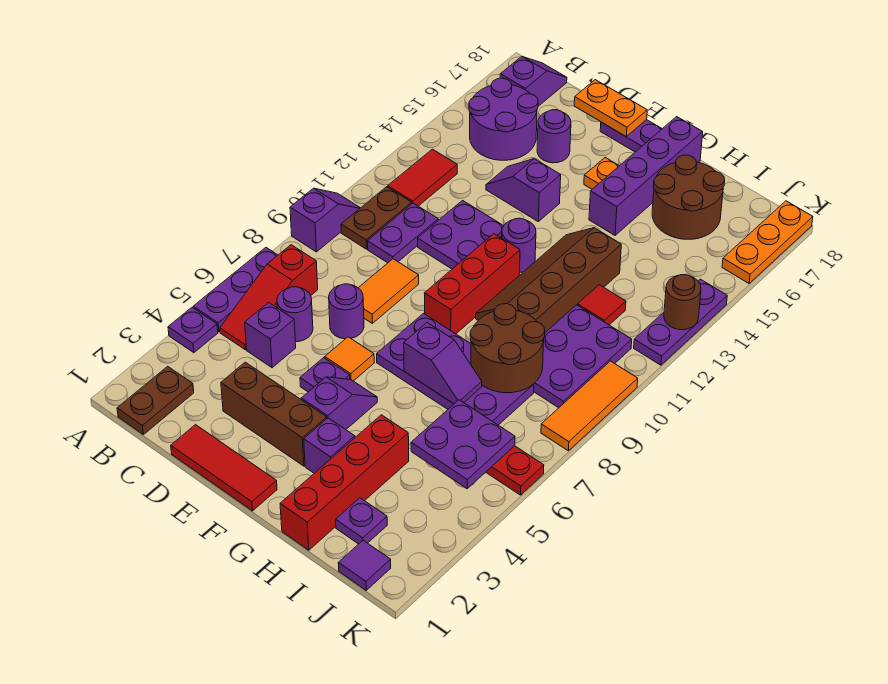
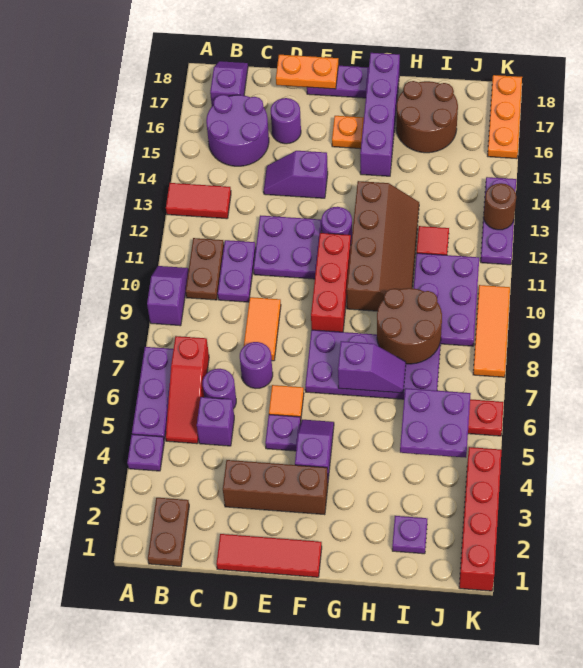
red 1x2 tile [388,149,457,206] -> red 1x2 tile turned to [166,183,231,219]
purple 1x1 brick [304,418,355,473] -> none
brown 2x4 slope [476,228,621,332] -> brown 2x4 slope turned to [347,181,419,311]
red 1x4 brick [280,415,409,550] -> red 1x4 brick moved to [459,447,502,591]
purple 1x1 tile [338,540,391,590] -> none

